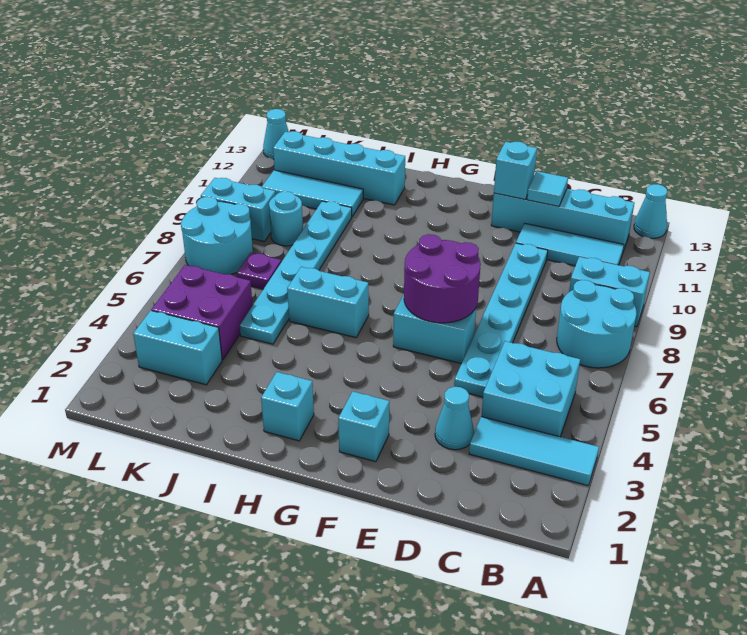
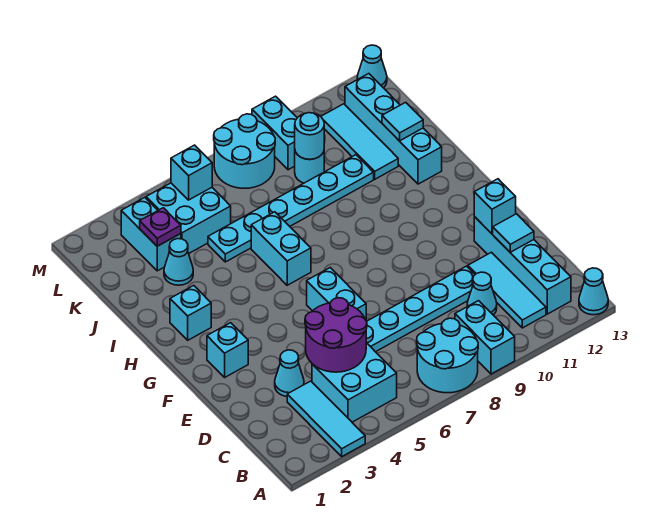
none -> cyan 1x1 cone [467,272,497,315]
purple 2x2 round brick [404,234,481,323] -> purple 2x2 round brick moved to [305,298,367,372]
none -> cyan 1x1 cone [164,239,193,285]
none -> cyan 1x1 tile [382,102,423,141]
purple 2x2 brick [151,265,253,360] -> cyan 2x2 brick [146,183,231,254]
purple 1x1 plate [237,253,281,289] -> purple 1x1 plate moved to [140,208,181,246]
none -> cyan 1x1 round brick [295,113,324,159]
none -> cyan 1x1 brick [171,145,212,200]

